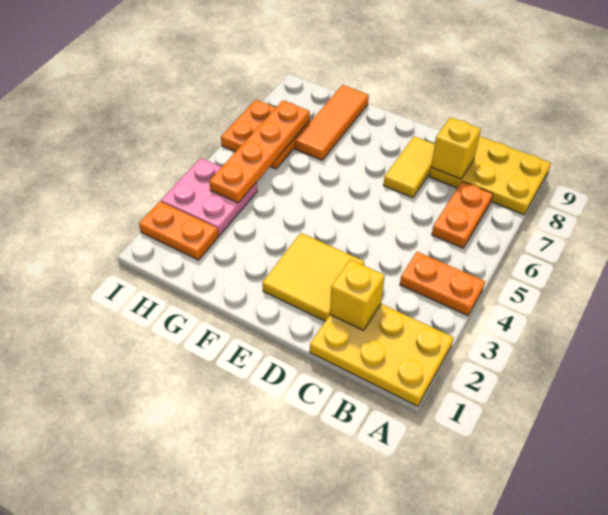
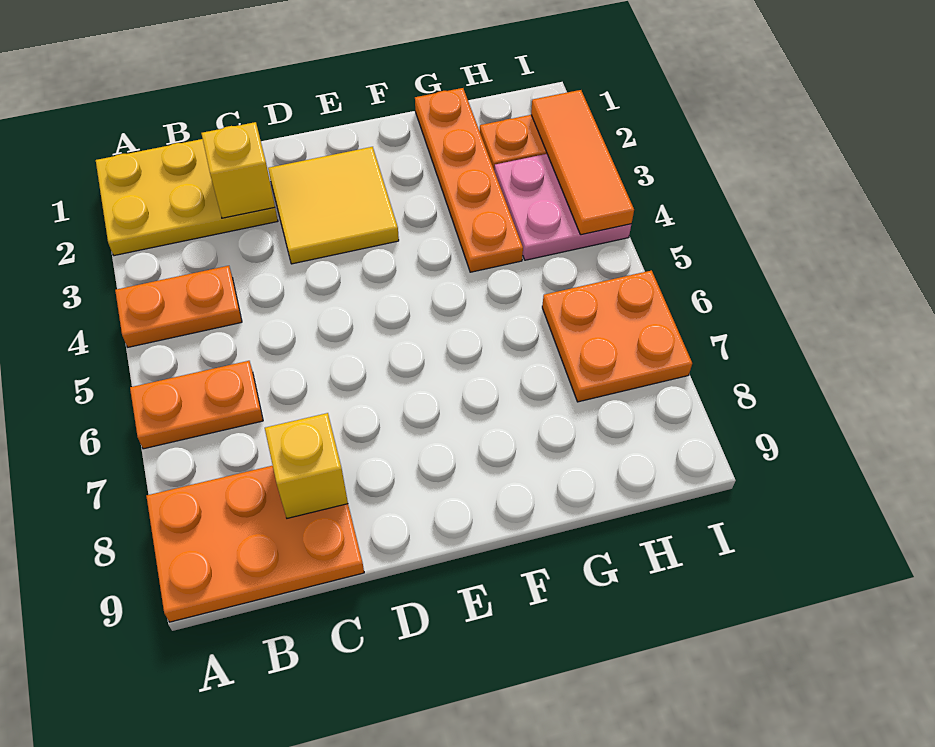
yellow 2x3 plate [429,136,551,215] -> orange 2x3 plate [146,466,364,622]
orange 1x2 plate [432,181,493,248] -> orange 1x2 plate turned to [130,361,263,449]
yellow 1x2 tile [384,136,435,198] -> none
orange 1x3 tile [295,85,369,160] -> orange 1x3 tile moved to [531,90,634,235]
orange 1x4 plate [209,101,310,203] -> orange 1x4 plate moved to [415,88,523,272]

